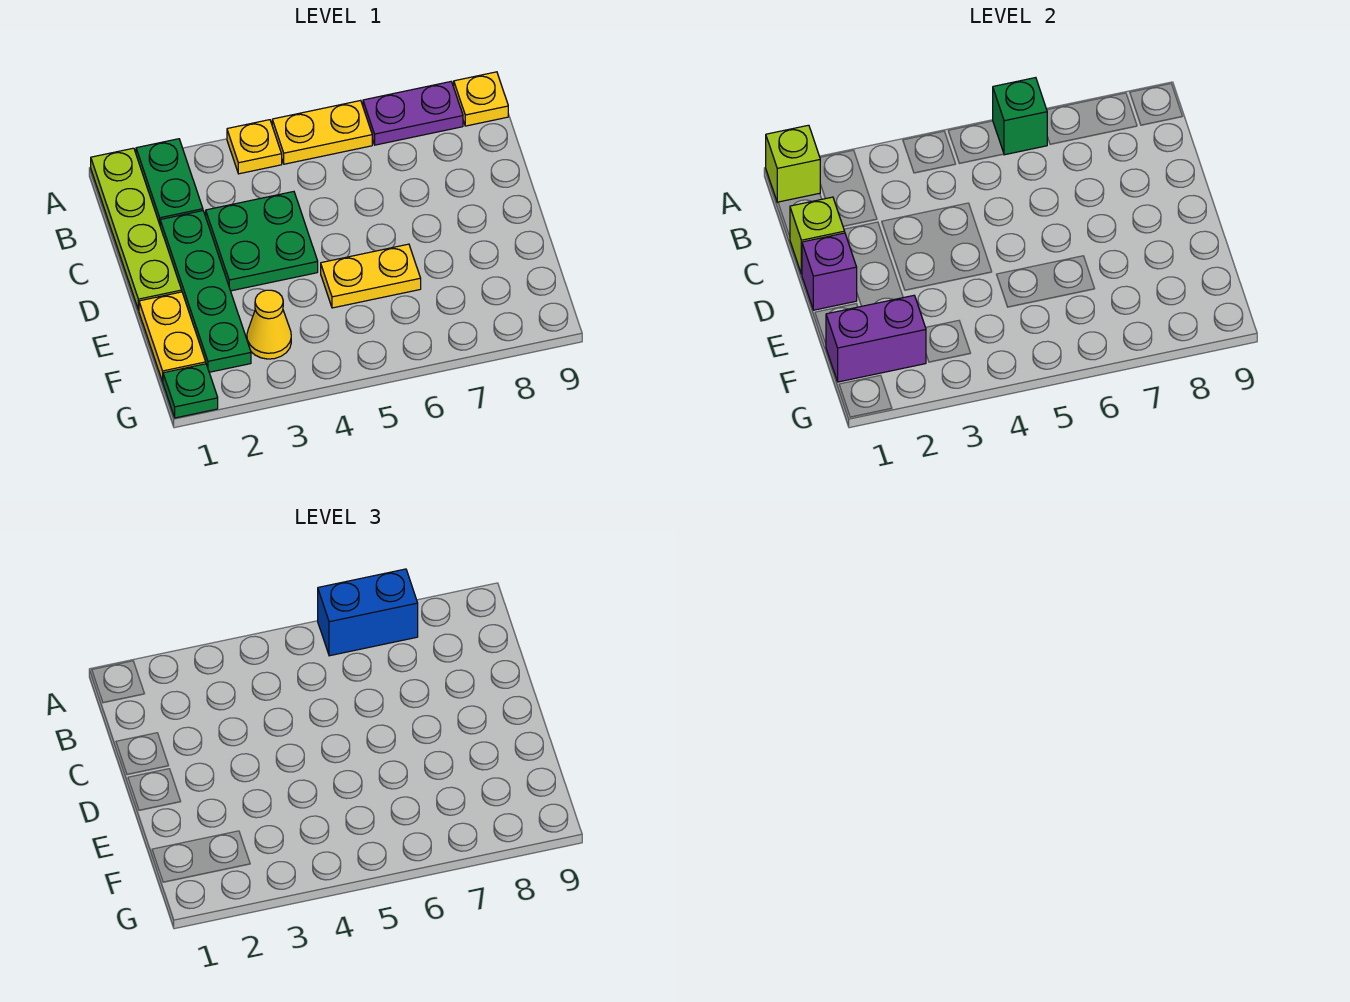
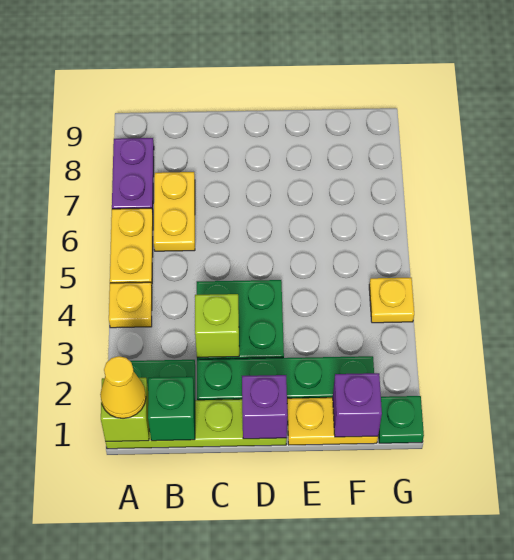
green 1x1 brick [993,78,1047,155] -> green 1x1 brick moved to [148,377,195,441]
blue 1x2 brick [318,569,418,656] -> none
yellow 1x1 plate [454,72,508,126] -> yellow 1x1 plate moved to [369,278,414,323]
lime 1x1 brick [790,197,845,274] -> lime 1x1 brick moved to [195,294,239,357]
yellow 1x2 plate [321,244,421,308] -> yellow 1x2 plate moved to [154,172,195,251]
purple 1x2 brick [826,295,926,382] -> purple 1x1 brick [333,373,382,437]
yellow 1x1 cone [247,290,291,359] -> yellow 1x1 cone moved to [100,356,146,419]

